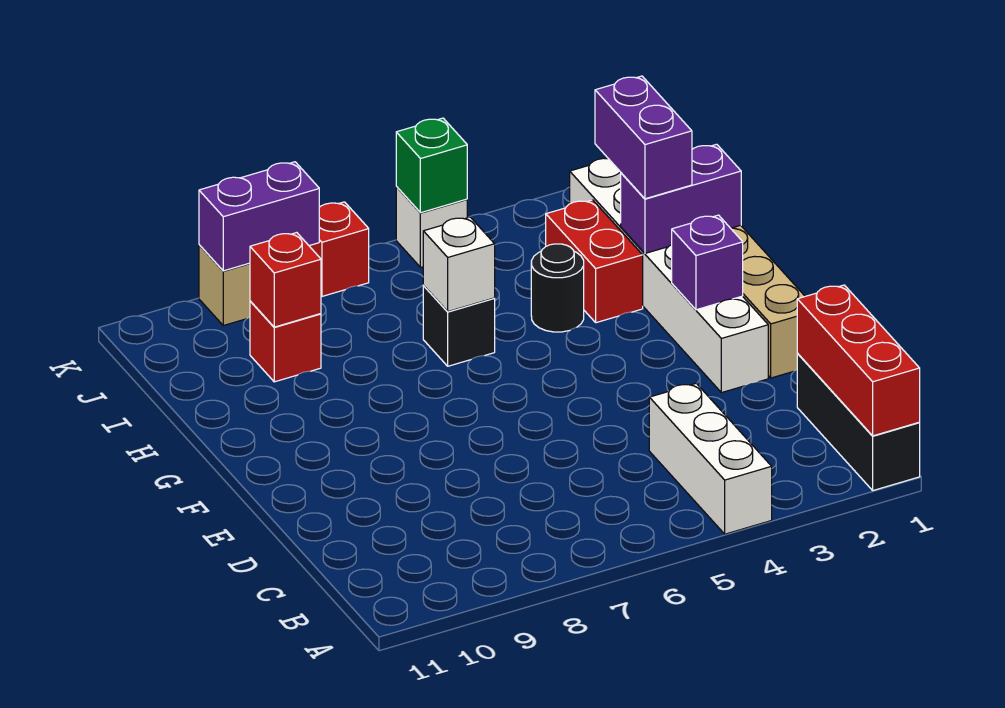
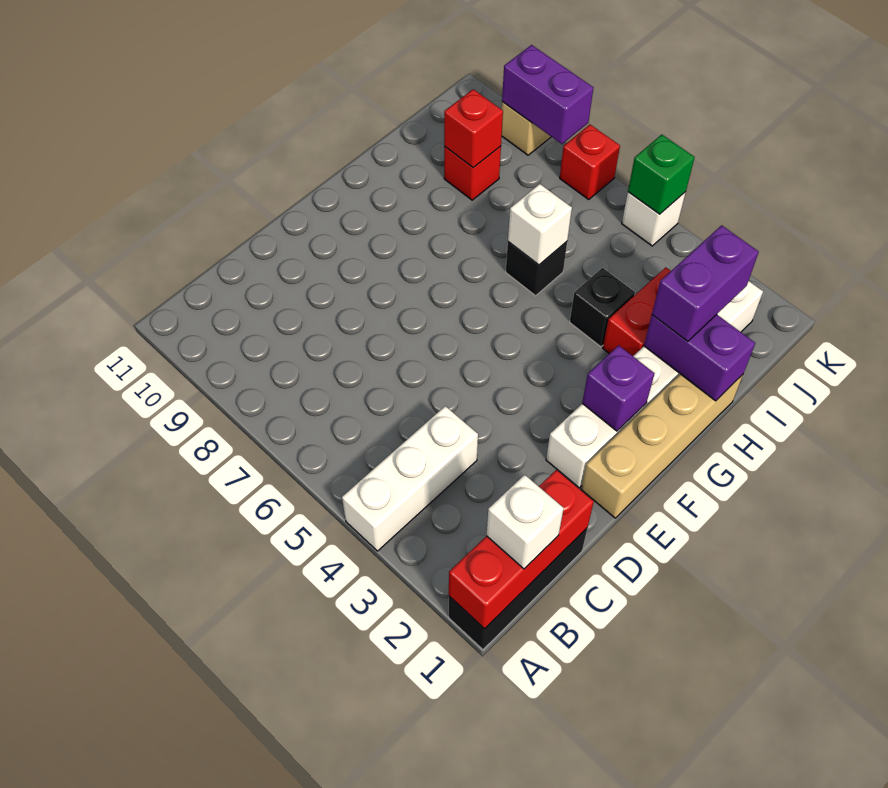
none -> white 1x1 brick [487,475,564,569]
black 1x1 round brick [531,244,584,332] -> black 1x1 brick [570,268,635,347]

